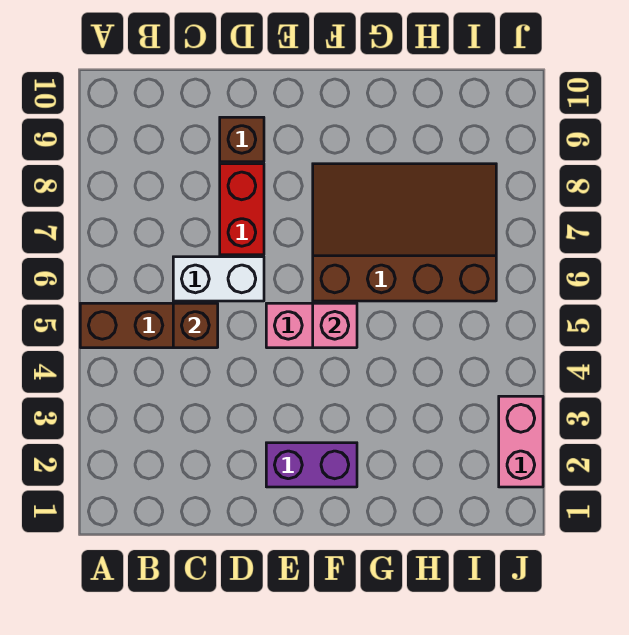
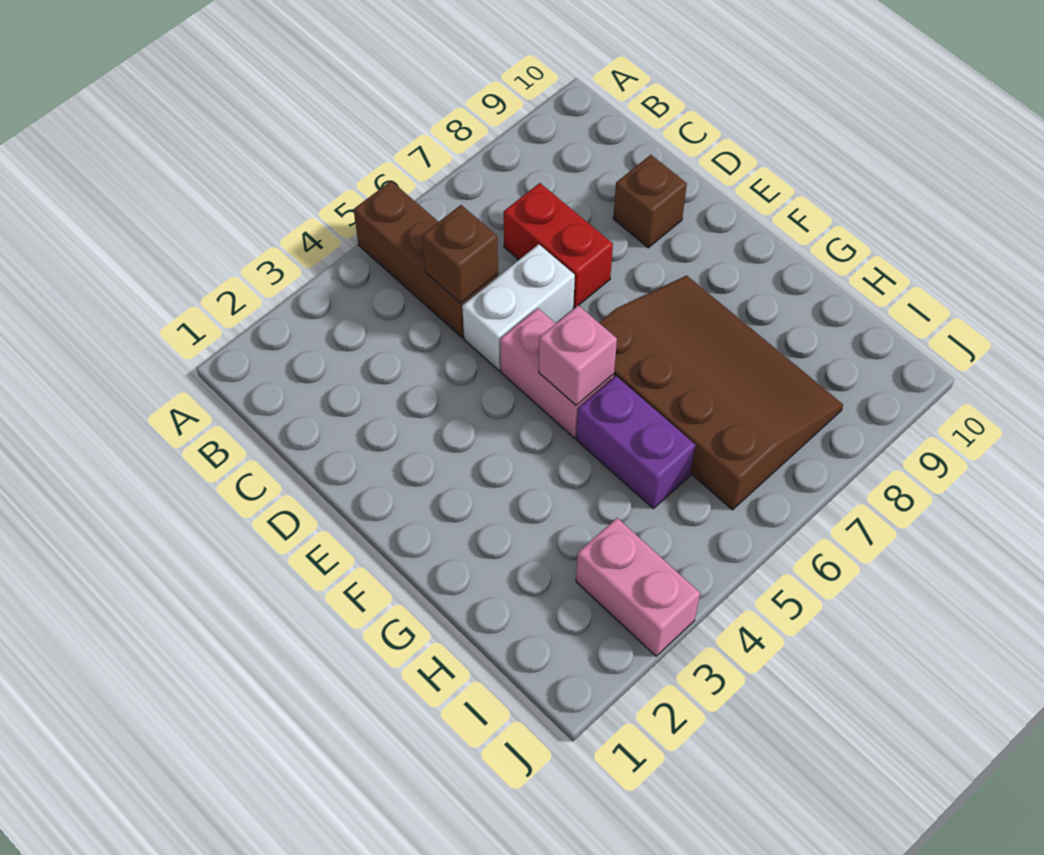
white 1x2 brick [173,257,264,301] -> white 1x2 brick turned to [462,244,575,370]
red 1x2 brick [220,164,264,255] -> red 1x2 brick turned to [504,183,613,308]
purple 1x2 brick [266,443,357,487] -> purple 1x2 brick moved to [576,376,695,508]
pink 1x2 brick [499,396,543,487] -> pink 1x2 brick turned to [576,518,700,656]

